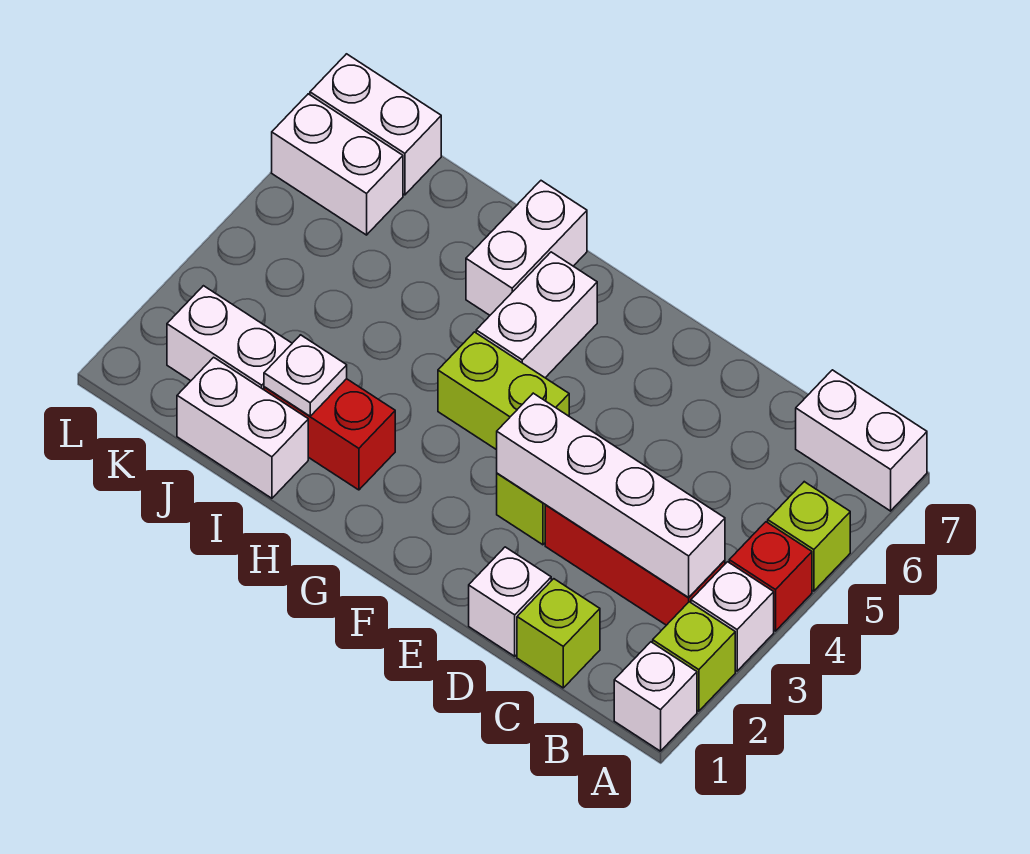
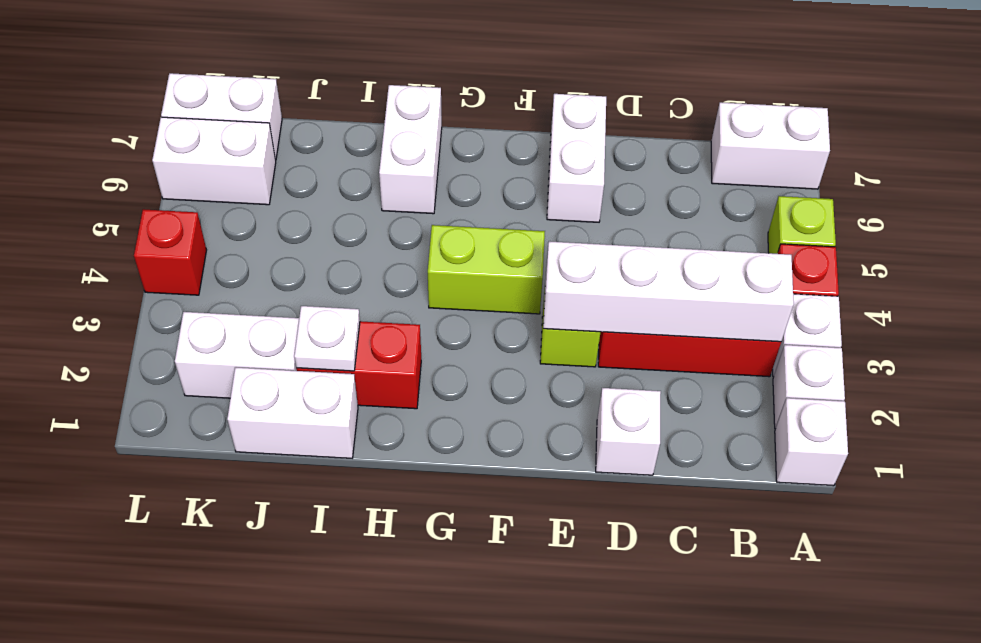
lime 1x1 brick [653,602,735,711] -> white 1x1 brick [773,345,845,429]
lime 1x1 brick [517,579,600,688] -> none
white 1x2 brick [476,252,597,378] -> white 1x2 brick moved to [547,94,606,222]
none -> red 1x1 brick [134,209,206,295]

